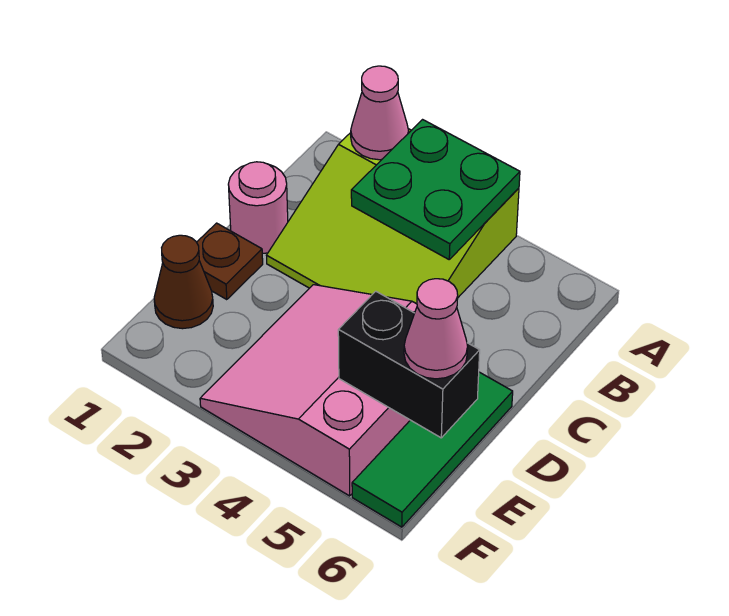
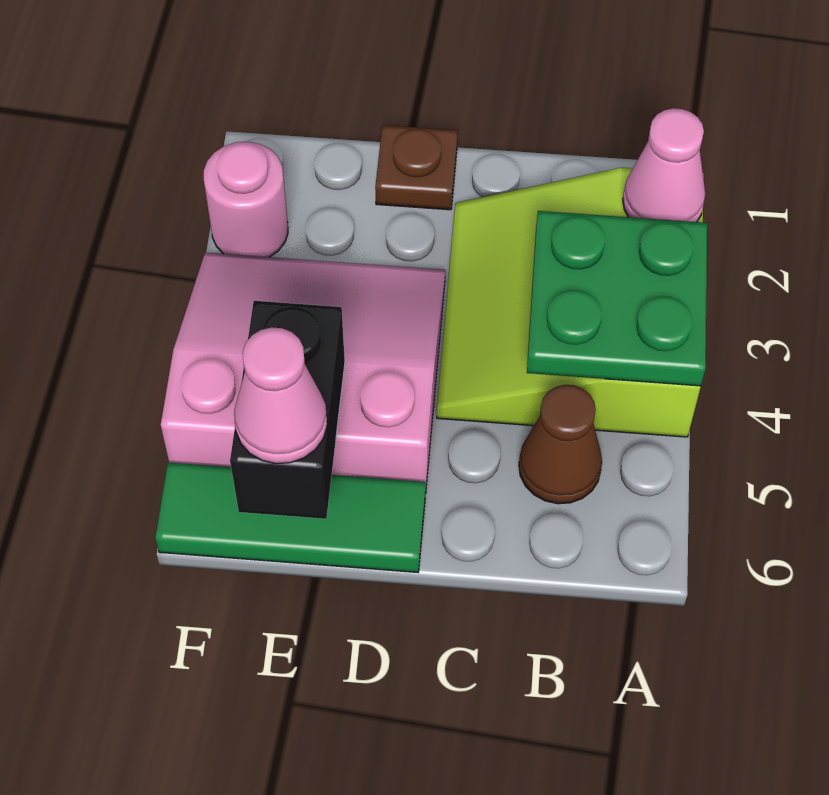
pink 1x1 round brick [228,162,288,254] -> pink 1x1 round brick moved to [204,142,288,257]
brown 1x1 cone [154,235,213,329] -> brown 1x1 cone moved to [519,385,602,504]

